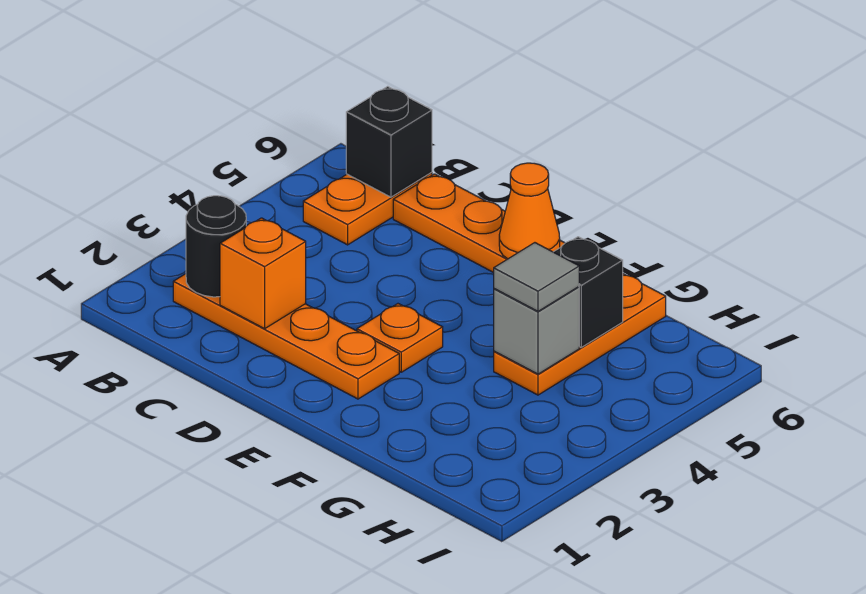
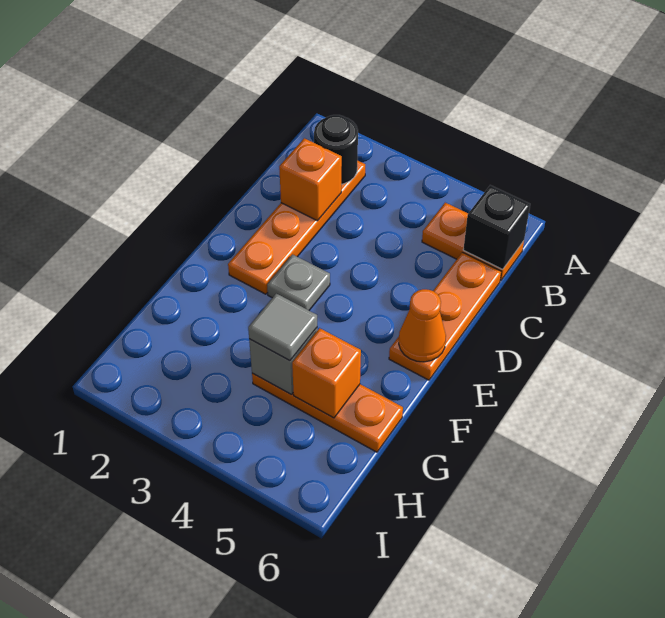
orange 1x1 plate [357,304,443,372] -> grey 1x1 plate [267,254,330,310]
black 1x1 brick [554,237,623,347] -> orange 1x1 brick [292,328,361,418]

